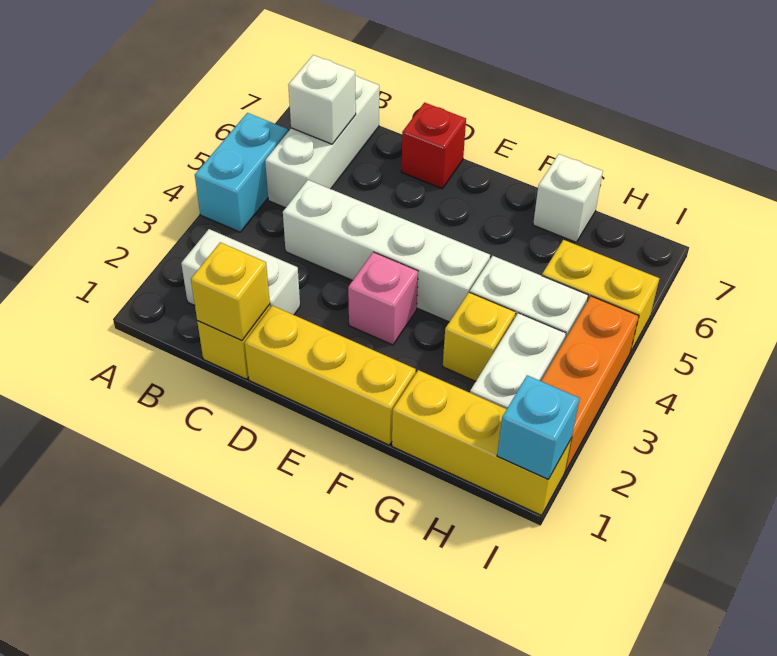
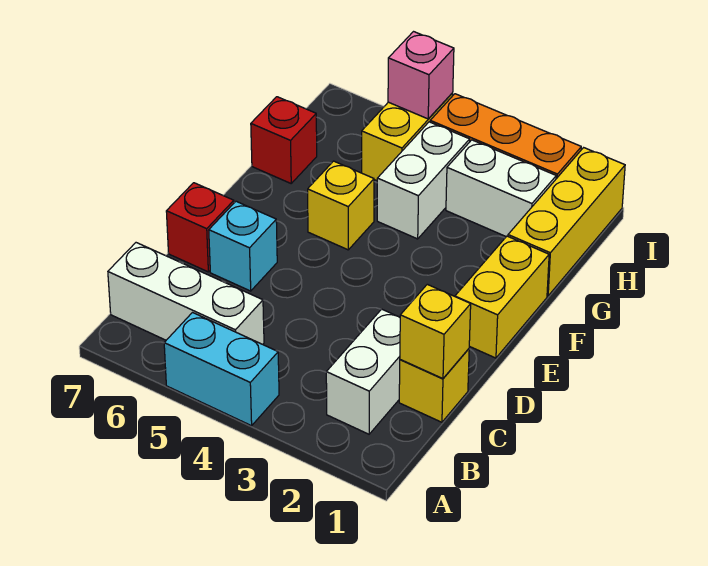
white 1x1 brick [288,55,356,144] -> none
white 1x4 brick [283,180,490,322] -> none
yellow 1x3 brick [245,306,416,445] -> yellow 1x2 brick [455,236,549,358]
pink 1x1 brick [348,252,418,345] -> pink 1x1 brick moved to [388,32,454,119]
yellow 1x1 brick [443,292,516,381] -> yellow 1x1 brick moved to [308,161,374,250]
white 1x1 brick [533,154,603,242] -> red 1x1 brick [251,97,317,183]
cyan 1x1 brick [497,375,580,479] -> cyan 1x1 brick moved to [209,201,277,291]

